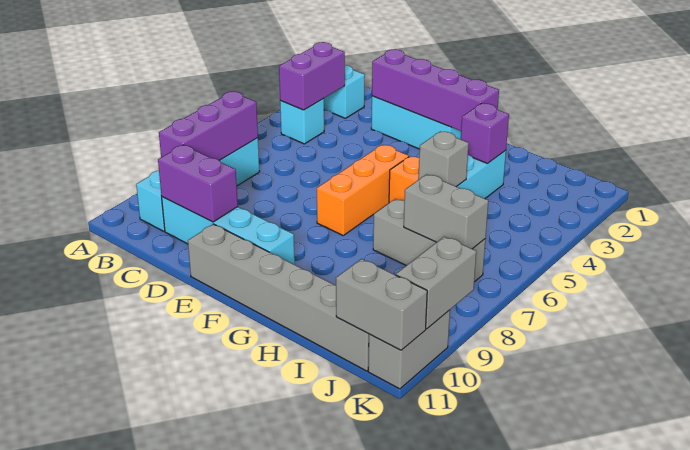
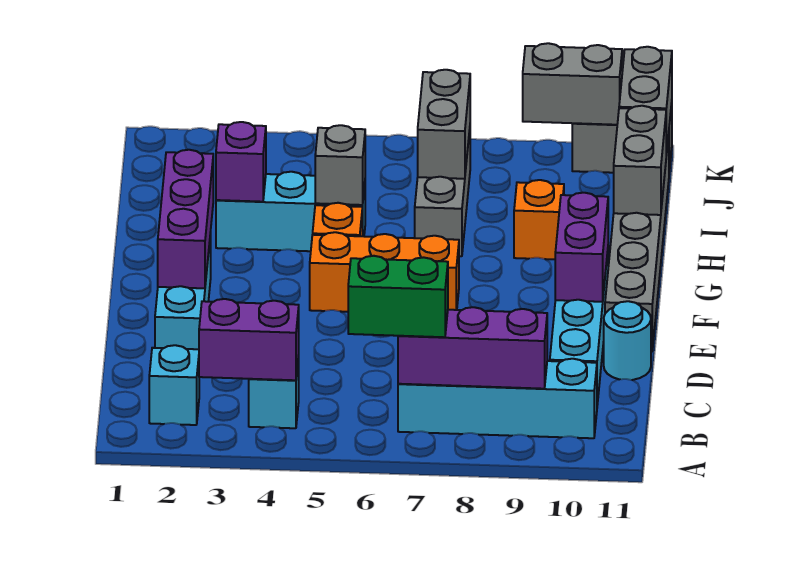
none -> green 1x2 brick [348,256,448,337]
purple 1x2 brick [158,145,238,222] -> purple 1x2 brick moved to [555,193,608,302]
purple 1x4 brick [372,49,499,131] -> purple 1x3 brick [158,150,213,288]
none -> cyan 1x1 round brick [604,301,651,380]
none -> orange 1x1 brick [514,180,564,259]
none -> grey 1x2 brick [614,106,666,215]

